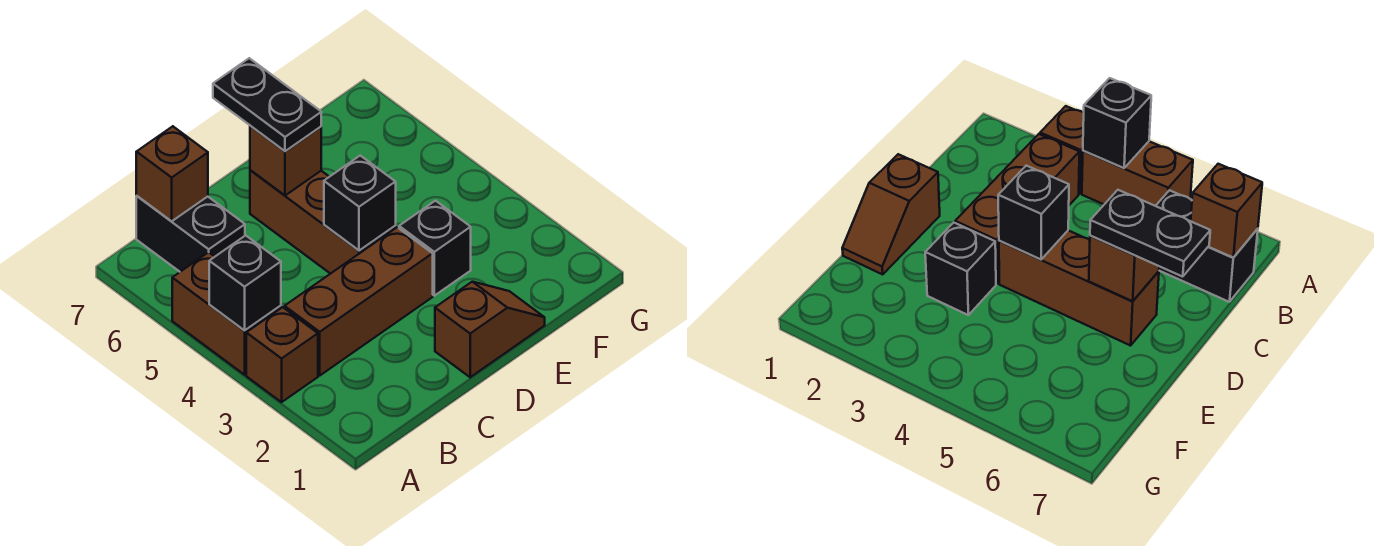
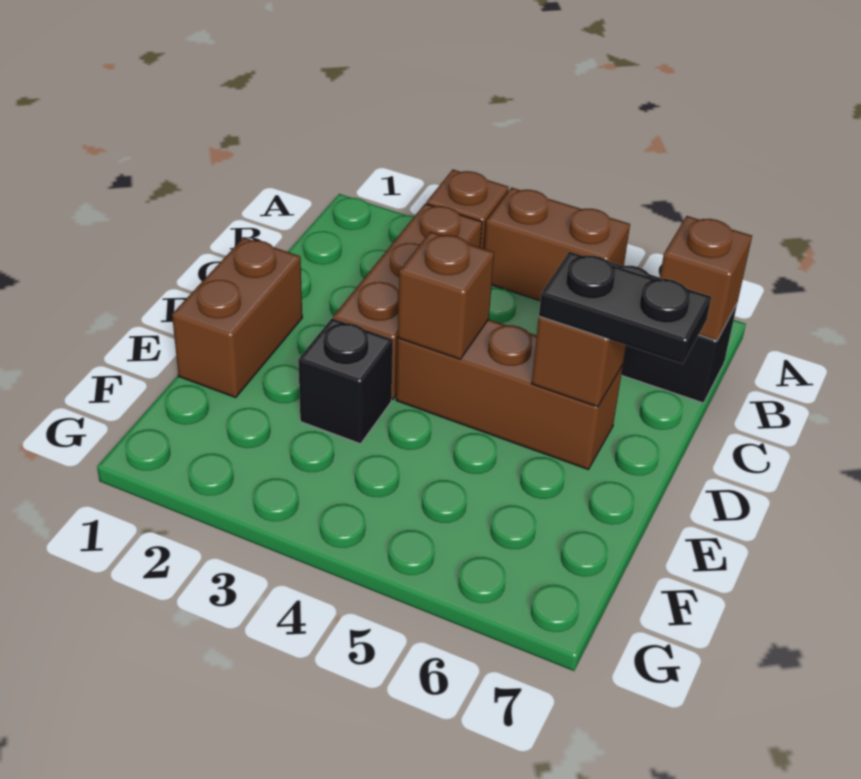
black 1x1 brick [209,235,281,330] -> none
brown 1x2 slope [435,282,545,377] -> brown 1x2 brick [172,237,302,397]
black 1x1 brick [324,156,396,251] -> brown 1x1 brick [398,232,494,359]

